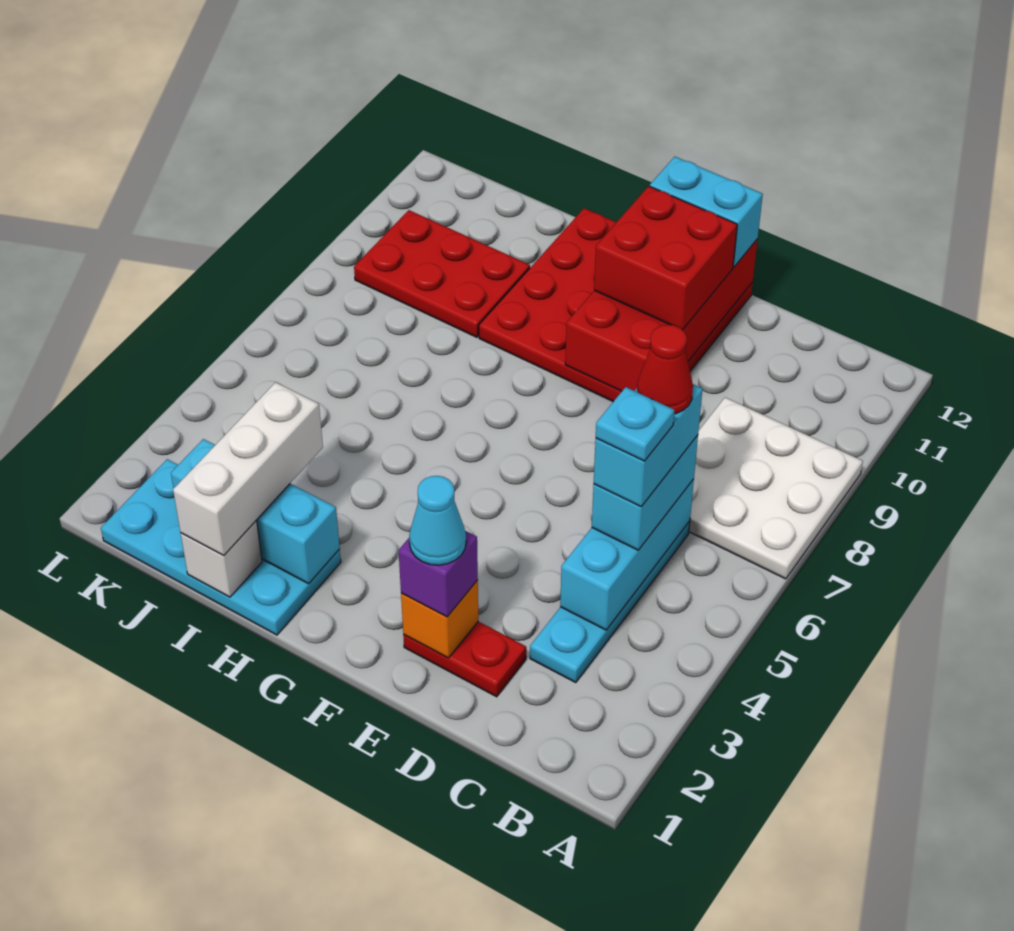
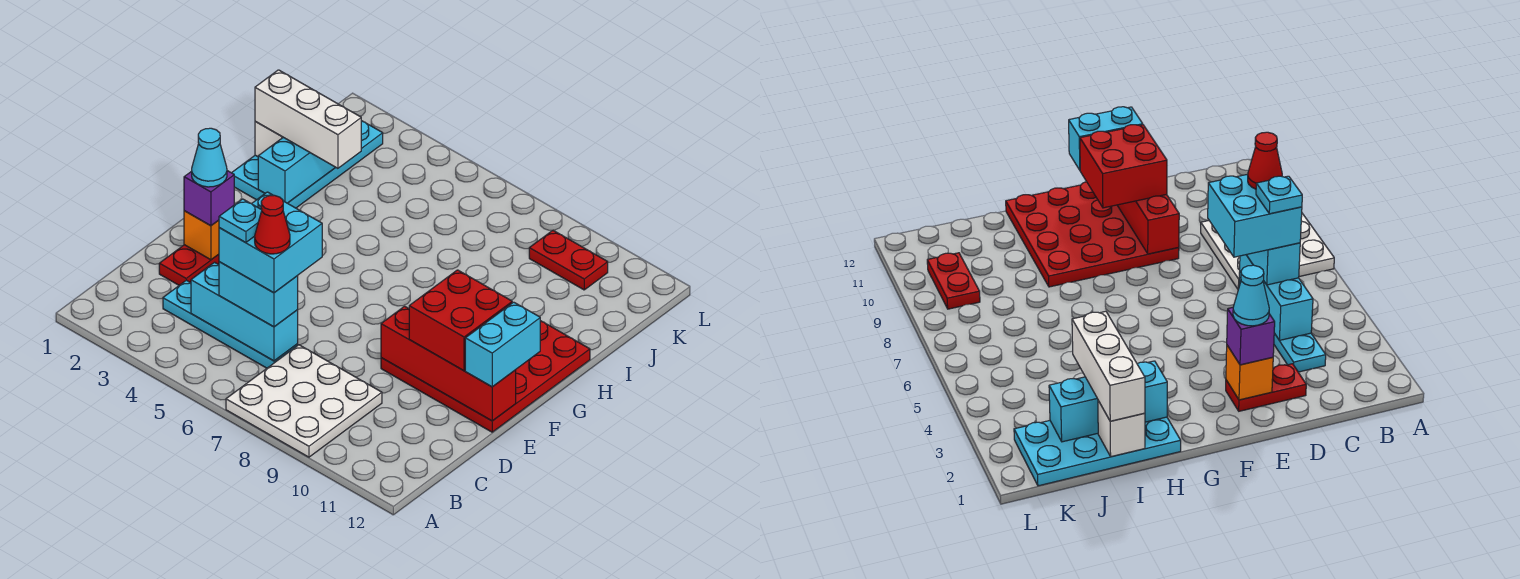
cyan 1x2 brick [594,384,703,507] -> cyan 2x2 brick [219,192,322,293]
red 2x4 brick [565,239,758,392] -> red 1x4 brick [381,306,516,421]
red 2x3 plate [354,210,530,337] -> red 1x2 plate [529,230,608,290]

